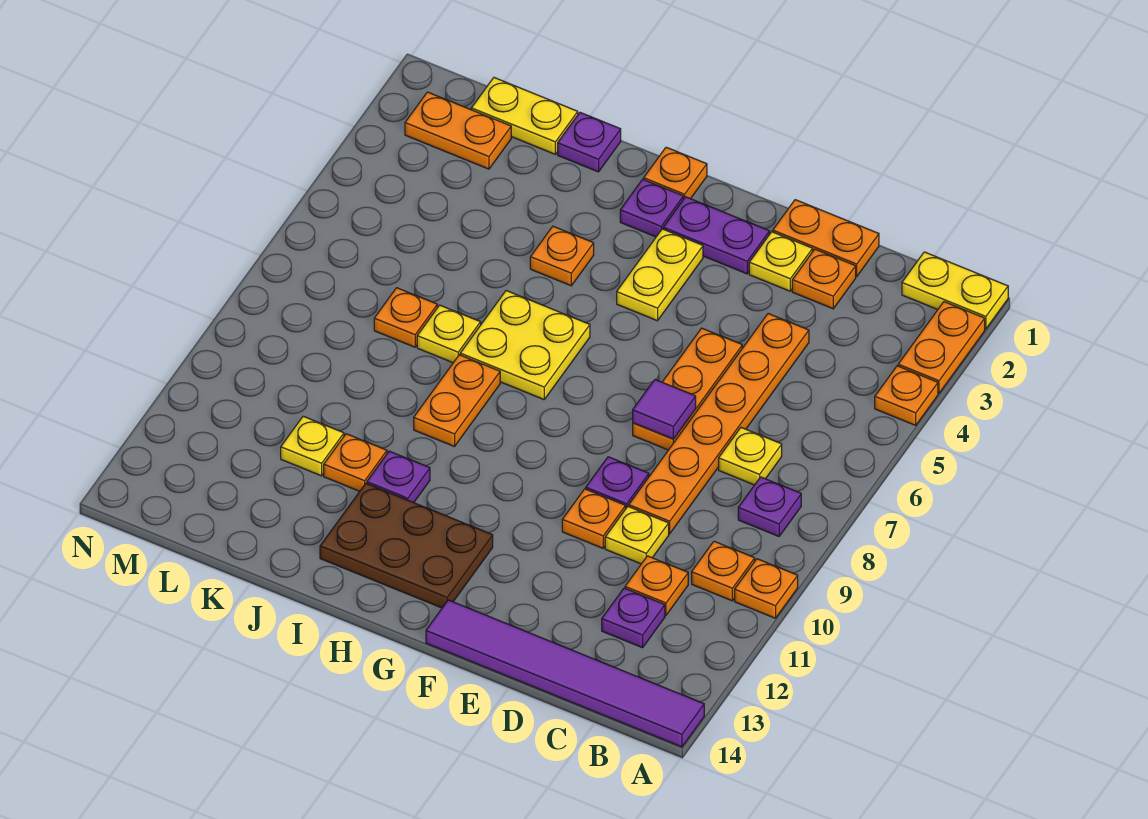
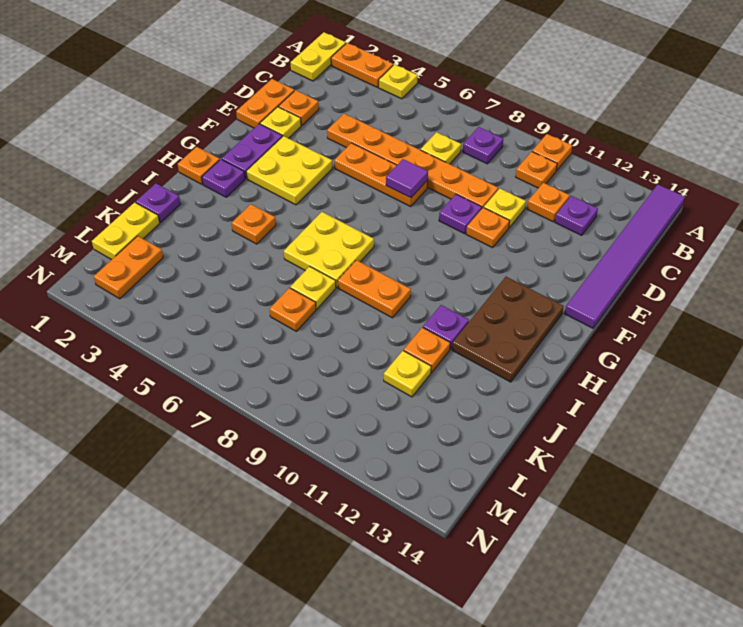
orange 1x1 plate [875,366,938,425] -> yellow 1x1 plate [379,64,418,99]
yellow 1x2 plate [617,229,703,321] -> yellow 2x2 plate [246,136,332,205]

